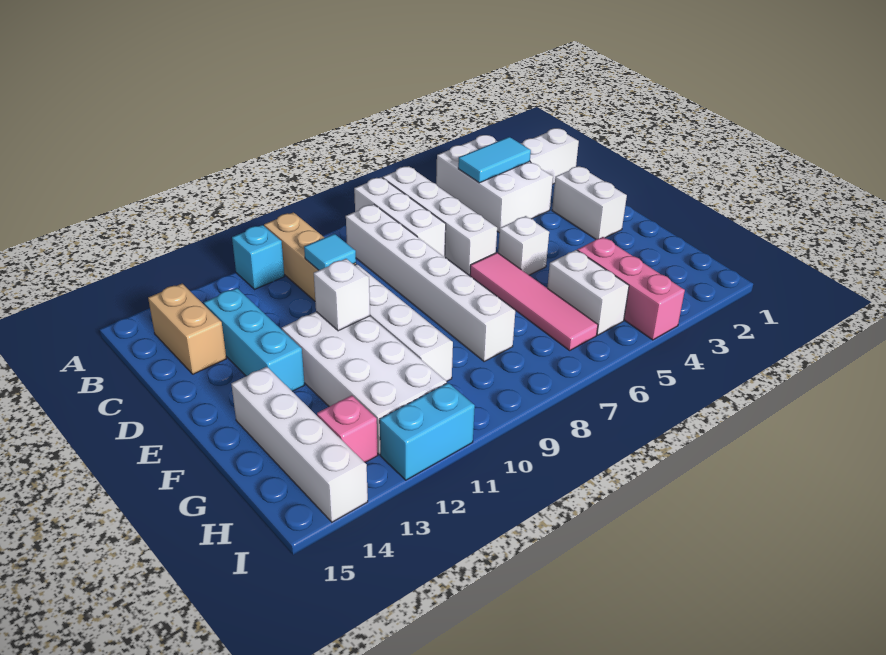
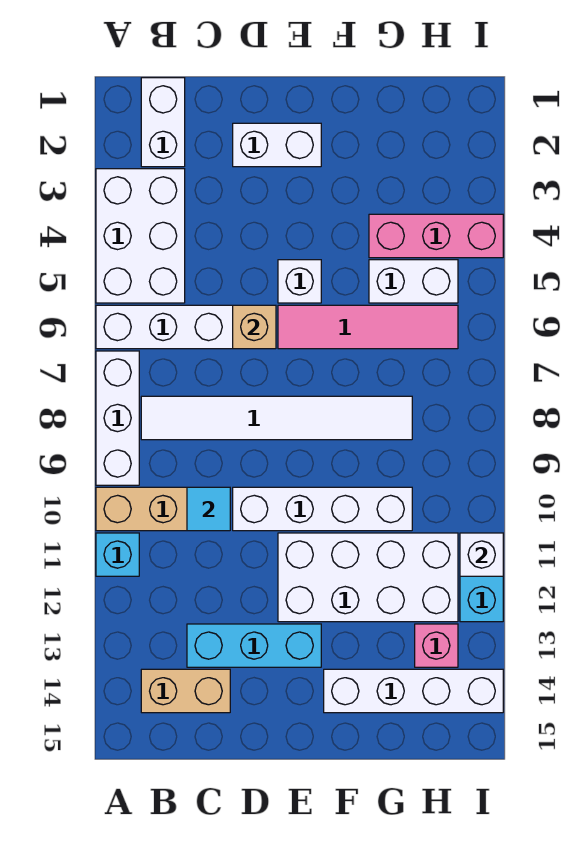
white 2x3 brick [436,135,553,233] -> white 2x3 brick turned to [96,169,185,303]
white 1x3 brick [354,177,446,257] -> white 1x3 brick turned to [96,351,139,485]
cyan 1x2 tile [458,137,531,183] -> none
white 1x6 brick [346,204,515,361] -> white 1x6 tile [141,396,412,440]
none -> tan 1x1 brick [233,305,276,349]
white 1x1 brick [314,259,370,331] -> white 1x1 brick moved to [460,533,503,576]

